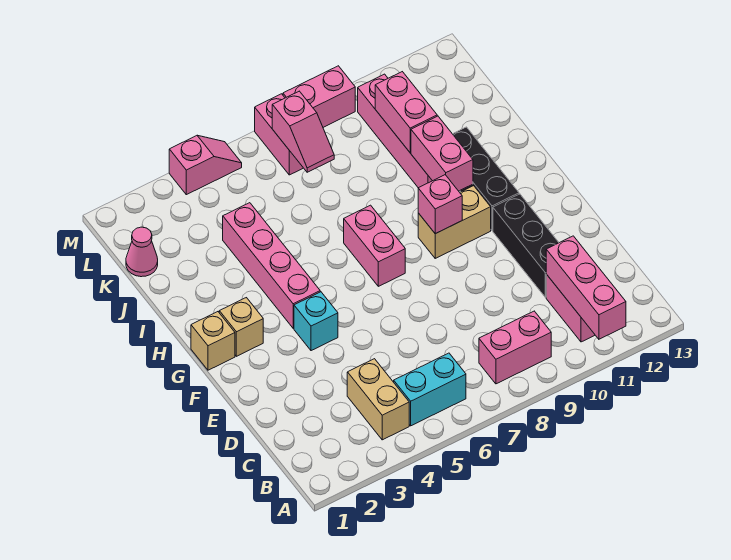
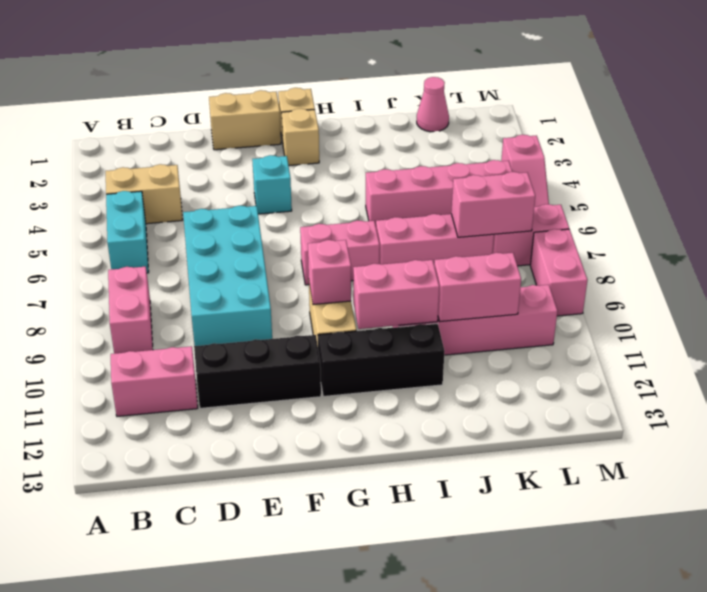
pink 1x3 brick [546,236,626,339] -> pink 1x3 brick moved to [376,214,494,264]
none -> cyan 2x4 brick [183,206,272,346]
none -> tan 1x2 brick [209,90,281,150]
pink 1x4 brick [223,203,320,328] -> pink 1x4 brick moved to [366,160,512,226]
pink 1x2 slope [272,91,334,172] -> pink 1x2 brick [451,172,535,237]

